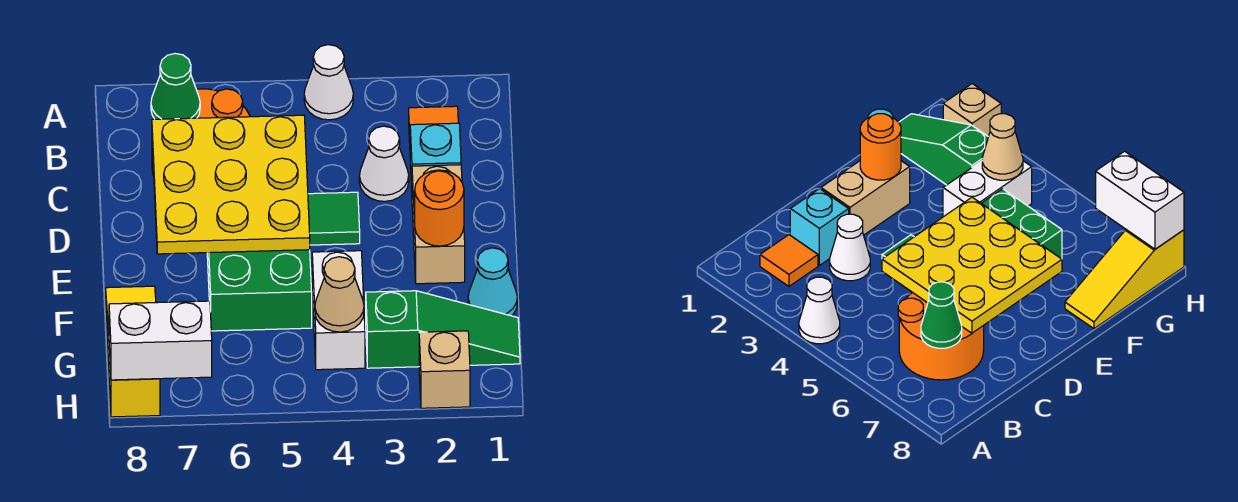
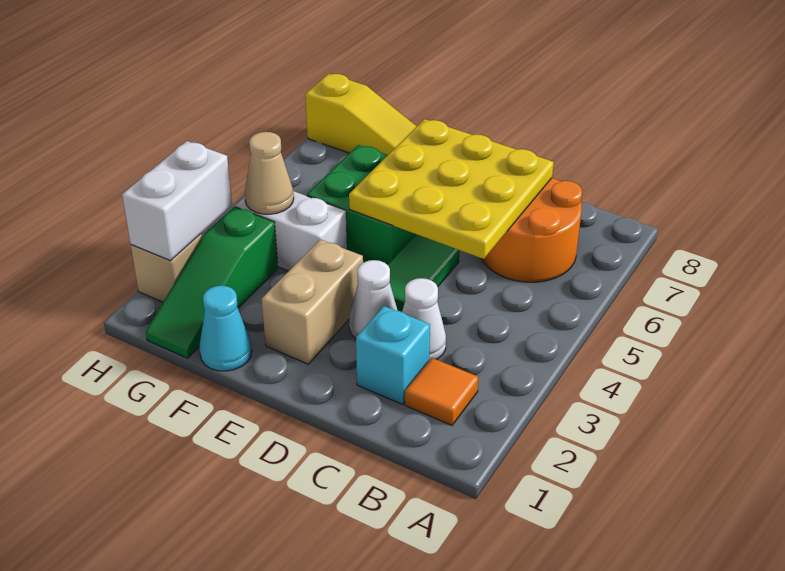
white 1x1 cone [304,45,353,120] -> white 1x1 cone moved to [349,260,398,339]
green 1x1 cone [151,54,200,119] -> none
tan 1x2 brick [412,165,465,284] -> tan 1x2 brick turned to [262,239,363,364]
orange 1x1 round brick [415,170,464,246] -> none
white 1x2 brick [109,301,212,380] -> white 1x2 brick moved to [122,141,232,261]

